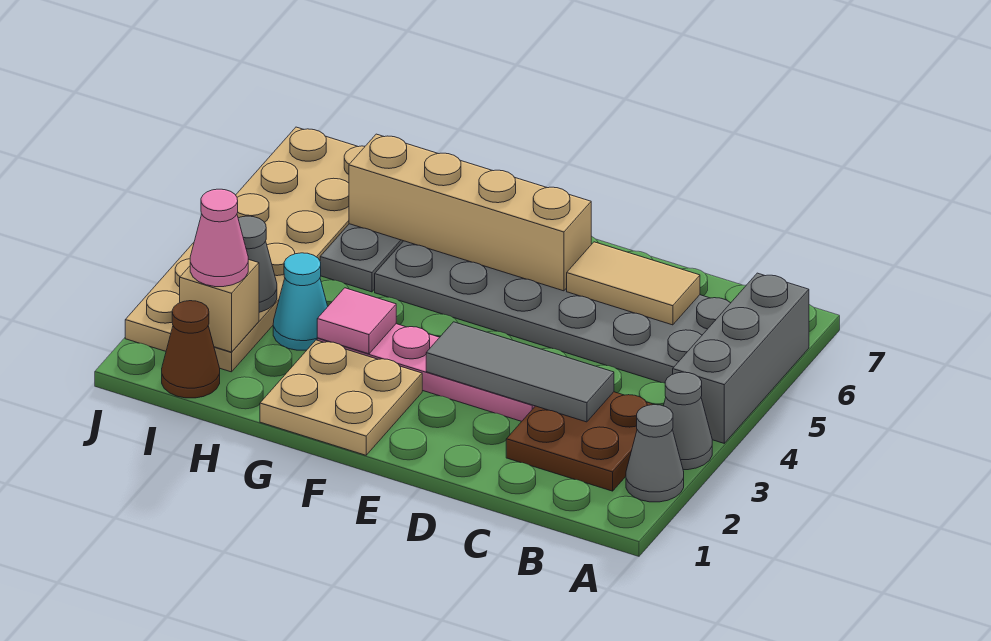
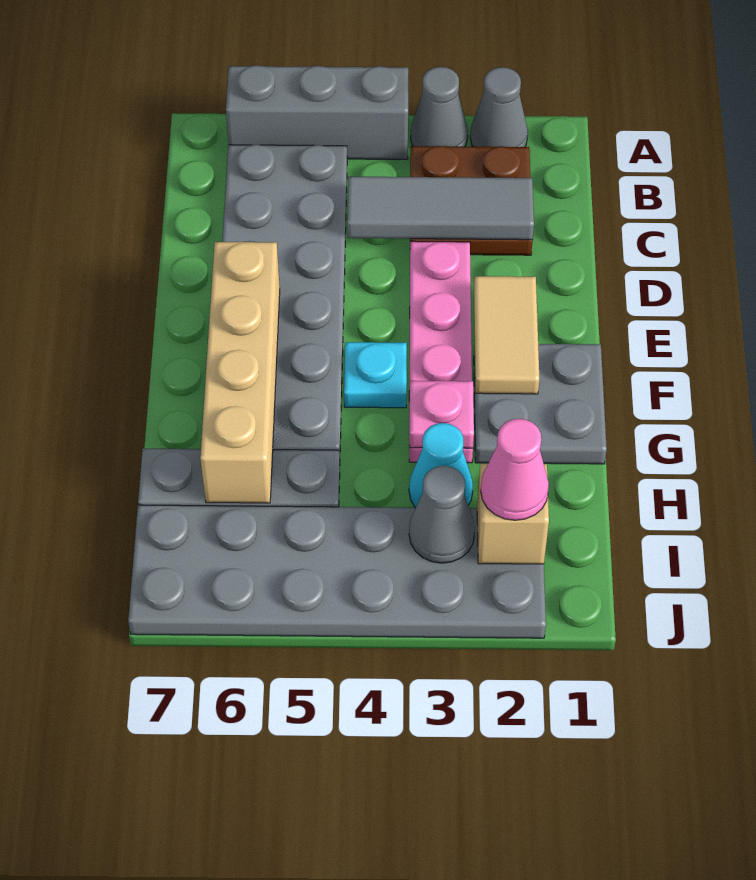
grey 1x3 tile [426,322,614,422] -> grey 1x3 tile turned to [347,177,534,240]
tan 1x2 tile [567,242,700,325] -> tan 1x2 tile moved to [474,276,539,394]
tan 2x2 plate [260,340,422,455] -> grey 2x2 plate [474,344,607,464]
none -> cyan 1x1 plate [344,342,407,408]
pink 1x1 tile [317,288,396,354] -> pink 1x1 plate [409,381,474,448]
brown 1x1 cone [162,301,220,398] -> none
tan 2x6 plate [125,127,365,372] -> grey 2x6 plate [128,505,546,638]

